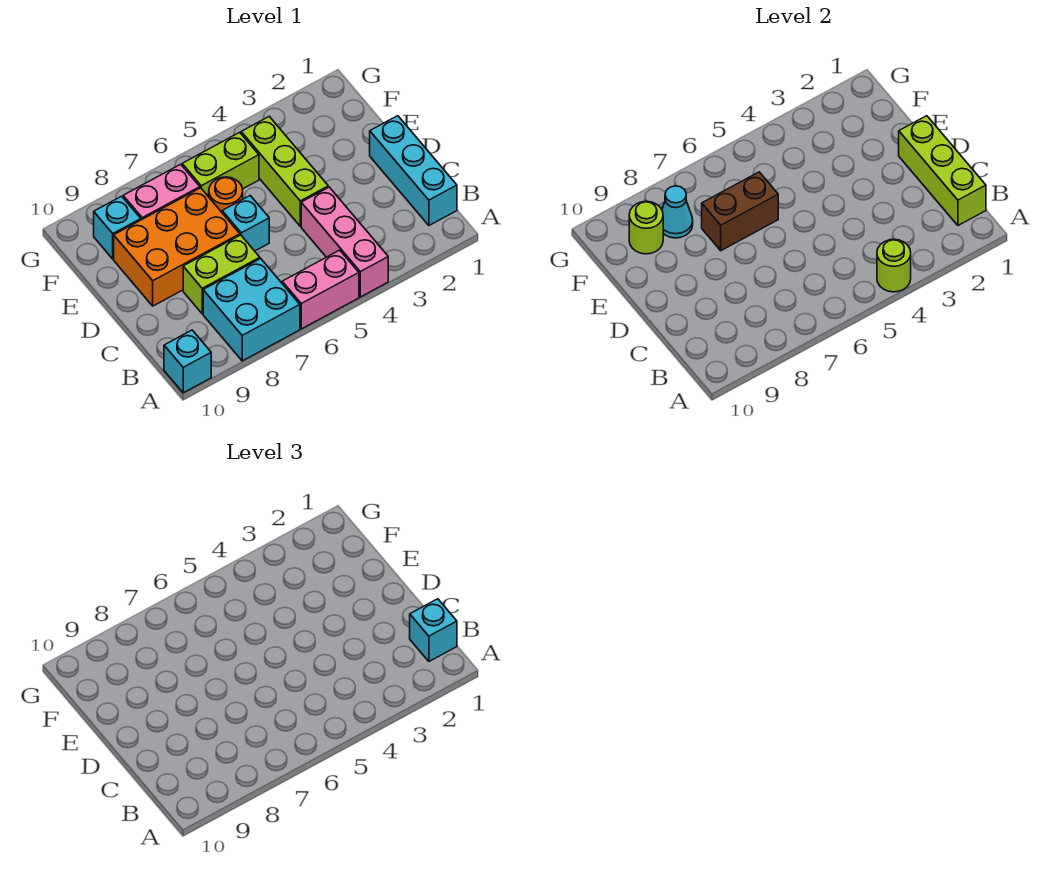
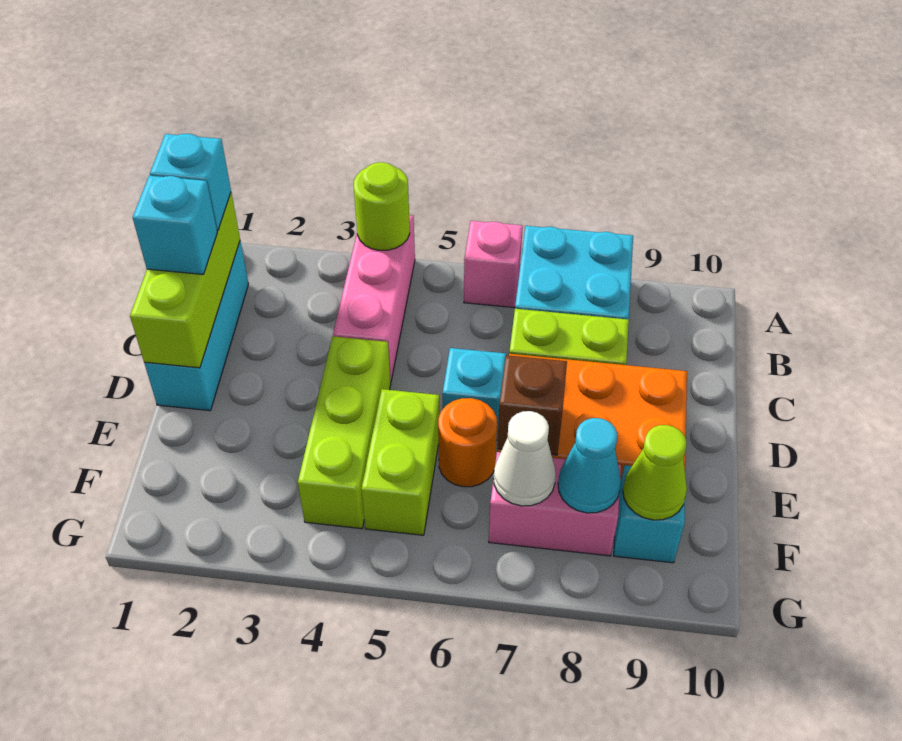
pink 1x2 brick [282,250,359,329] -> pink 1x1 brick [464,221,523,308]
cyan 1x1 brick [164,330,211,393] -> cyan 1x1 brick moved to [133,176,217,274]
brown 1x2 brick [702,172,778,251] -> brown 1x1 brick [497,355,567,455]
lime 1x2 brick [182,132,259,197] -> lime 1x2 brick turned to [361,389,439,535]
none -> white 1x1 cone [494,411,556,506]
lime 1x1 round brick [629,201,663,254] -> lime 1x1 cone [623,425,687,520]

